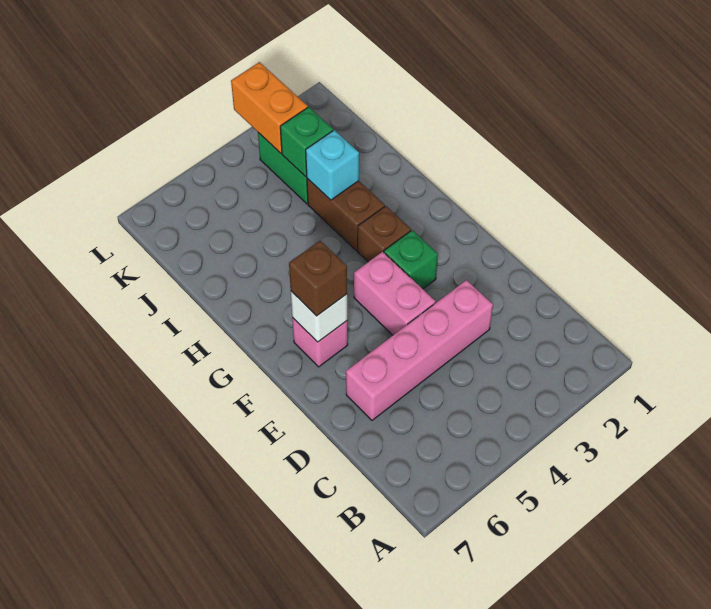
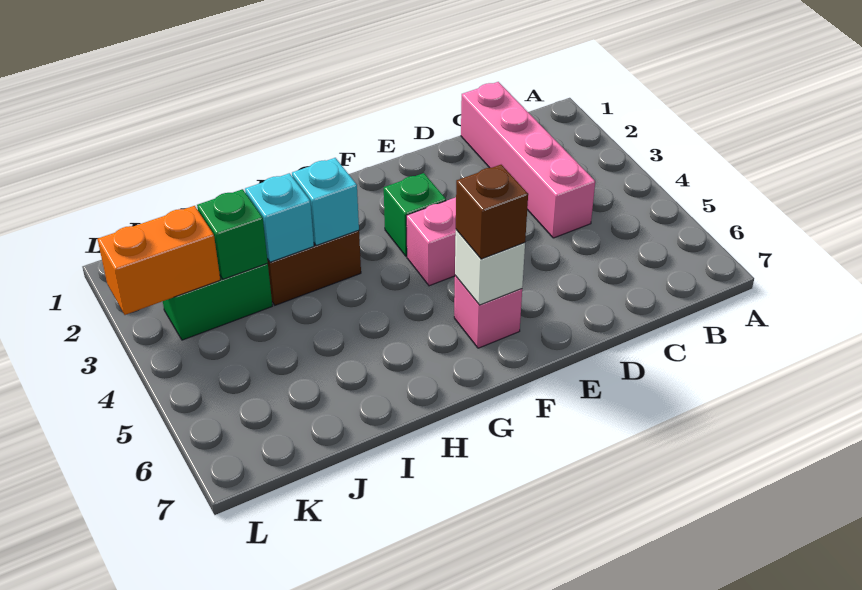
pink 1x4 brick [346,280,493,420] -> pink 1x4 brick moved to [461,82,595,238]
brown 1x1 brick [358,206,411,262] -> none
none -> cyan 1x1 brick [292,158,359,246]

